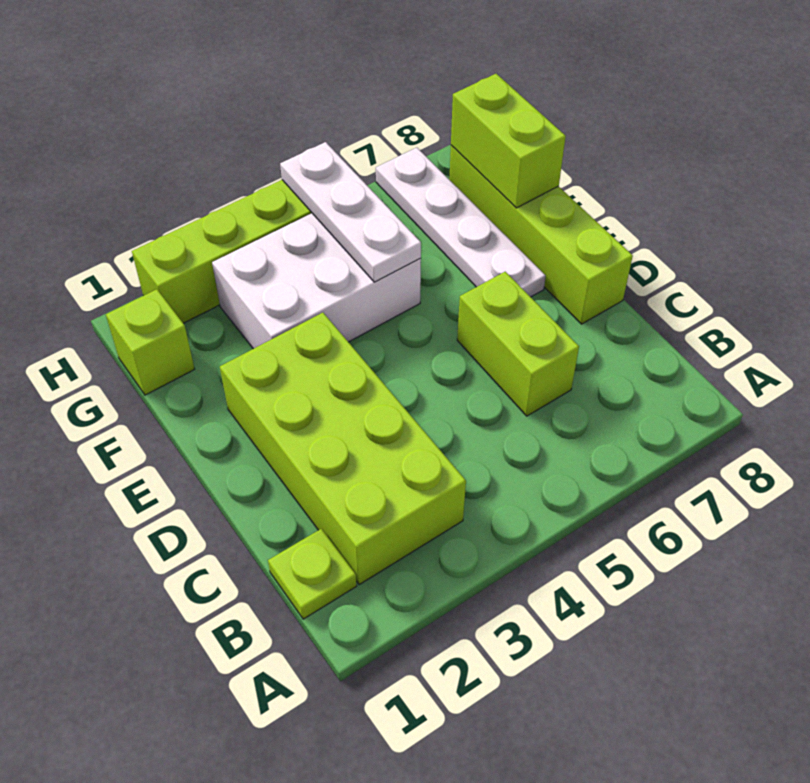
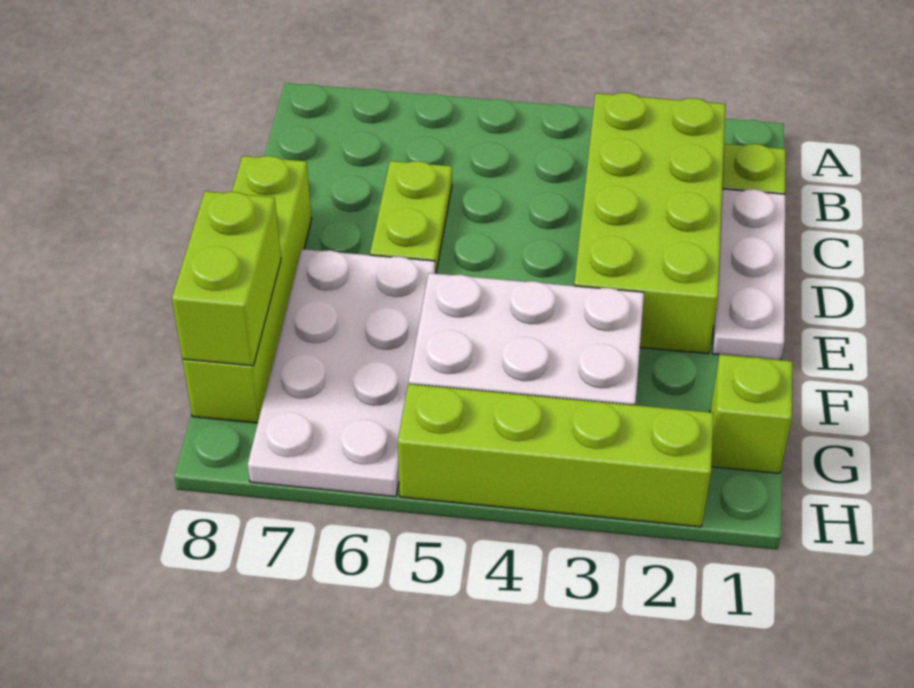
lime 1x2 brick [457,272,579,416] -> lime 1x2 plate [370,161,452,274]
white 1x4 plate [376,148,546,297] -> white 2x4 plate [248,249,435,497]
white 1x3 plate [280,142,421,282] -> white 1x3 plate moved to [712,189,785,360]

